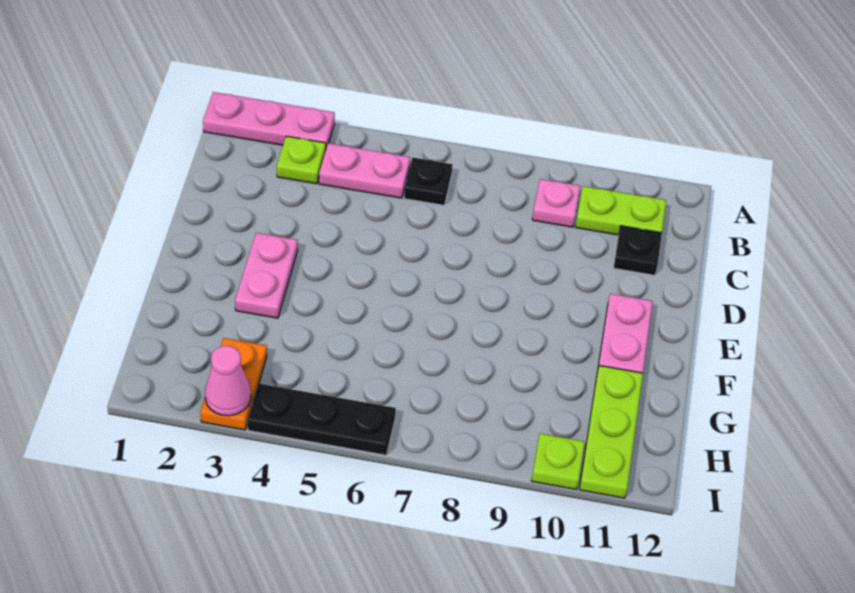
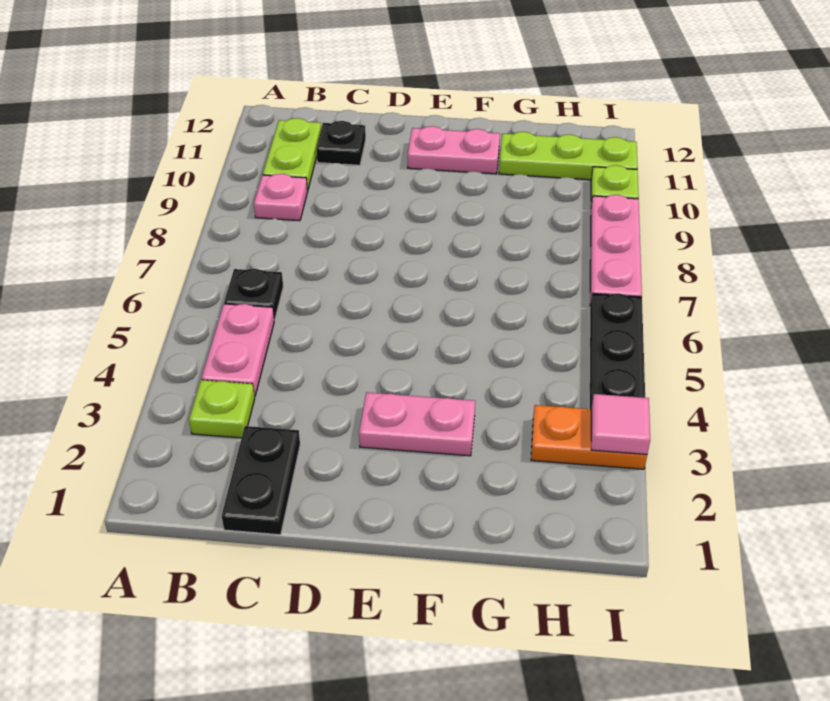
pink 1x3 plate [203,92,335,148] -> pink 1x3 plate moved to [590,195,642,305]
none -> black 1x2 plate [222,426,300,535]
pink 1x1 cone [205,346,251,416] -> pink 1x1 tile [591,394,650,454]

